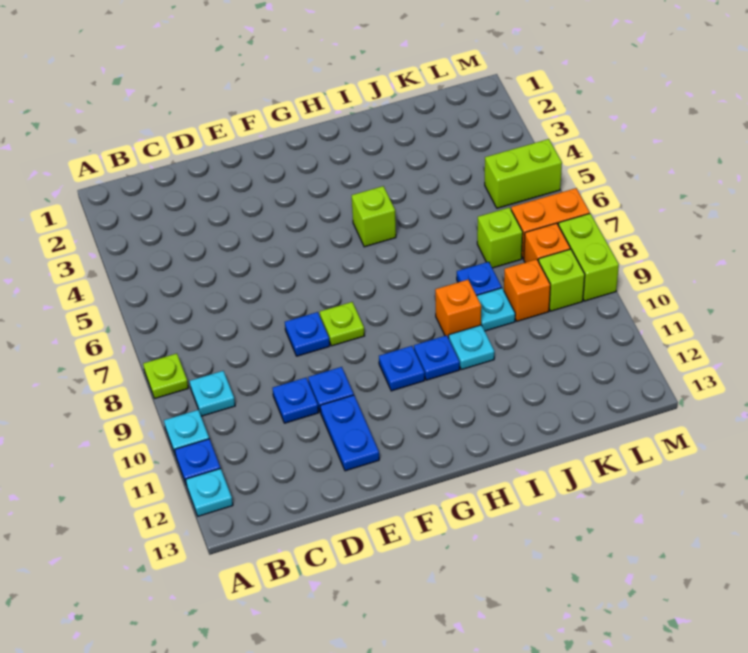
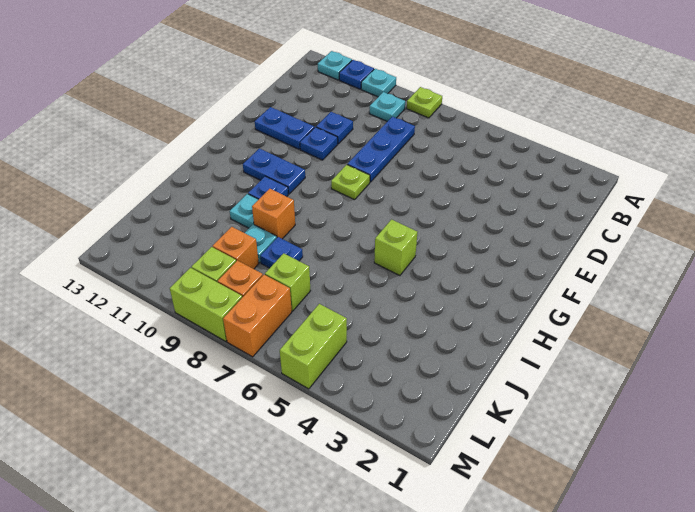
blue 1x1 plate [285,312,330,356] -> blue 1x3 plate [347,117,415,182]
blue 1x1 plate [379,346,425,391] -> blue 1x2 plate [243,148,305,194]

